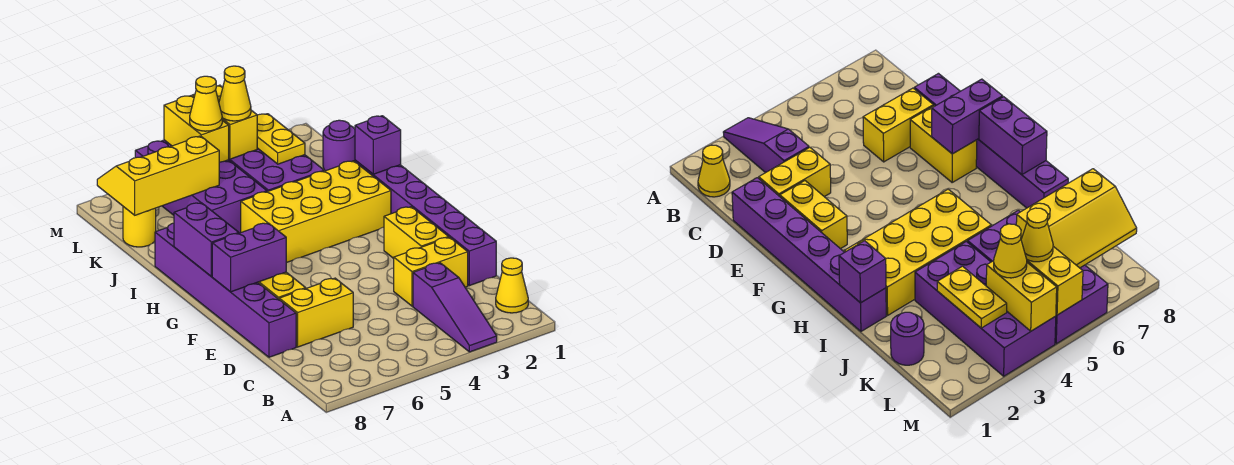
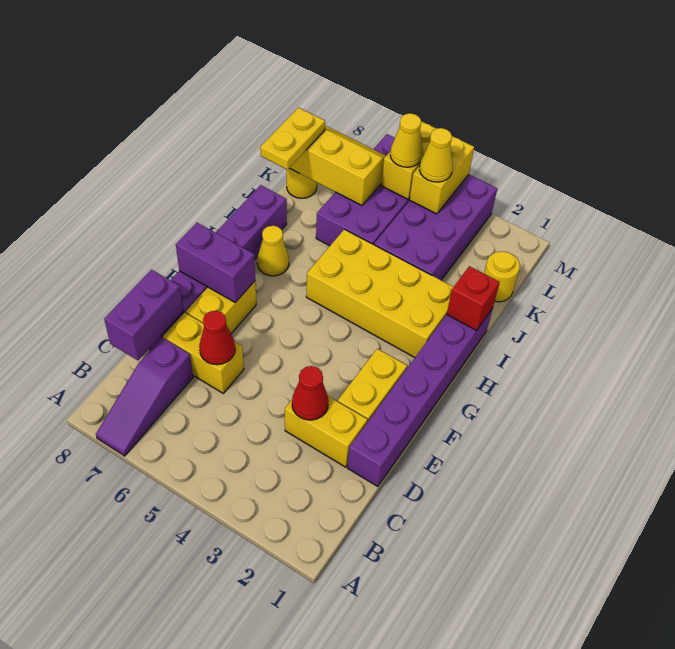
purple 1x3 slope [413,263,497,352] -> purple 1x3 slope moved to [96,338,193,456]
yellow 1x1 cone [496,258,528,313] -> yellow 1x1 cone moved to [257,226,289,276]
none -> red 1x1 cone [292,366,329,420]
none -> red 1x1 cone [199,311,235,365]
purple 1x2 brick [174,203,239,277] -> purple 1x2 brick moved to [104,270,183,360]
purple 1x1 brick [355,116,401,174] -> red 1x1 brick [447,266,500,331]
purple 1x1 round brick [323,120,355,171] -> yellow 1x1 round brick [484,251,520,302]
yellow 1x2 plate [257,114,305,164] -> yellow 1x2 plate moved to [260,108,325,170]

